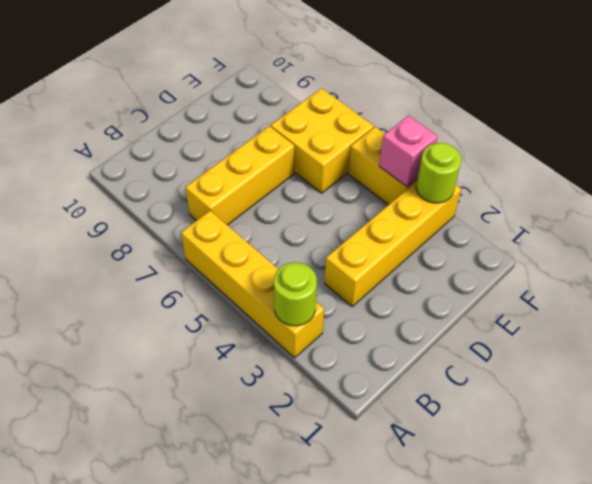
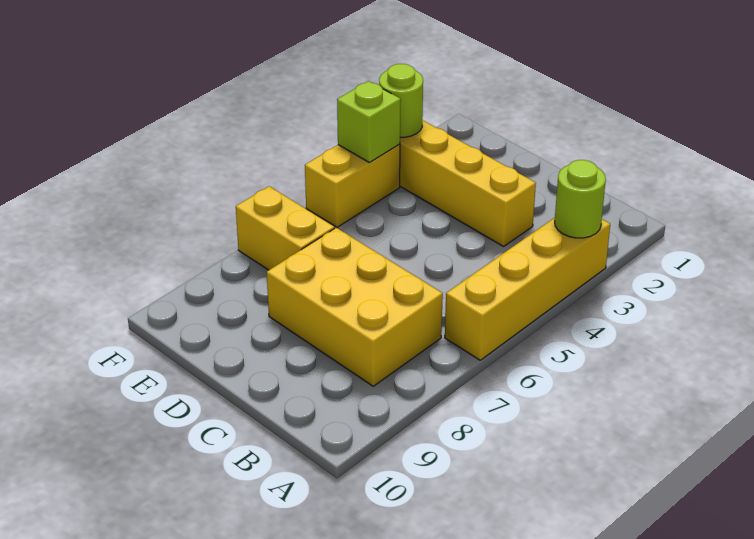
yellow 1x3 brick [185,126,294,225] -> yellow 2x3 brick [267,228,443,386]
yellow 2x2 brick [271,88,374,193] -> yellow 1x2 brick [236,186,335,270]
pink 1x1 brick [379,116,438,187] -> lime 1x1 brick [337,81,401,162]

